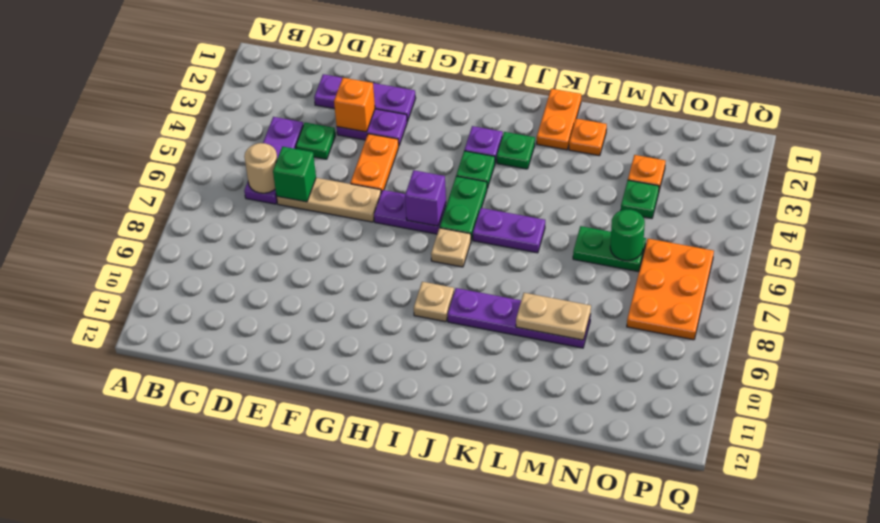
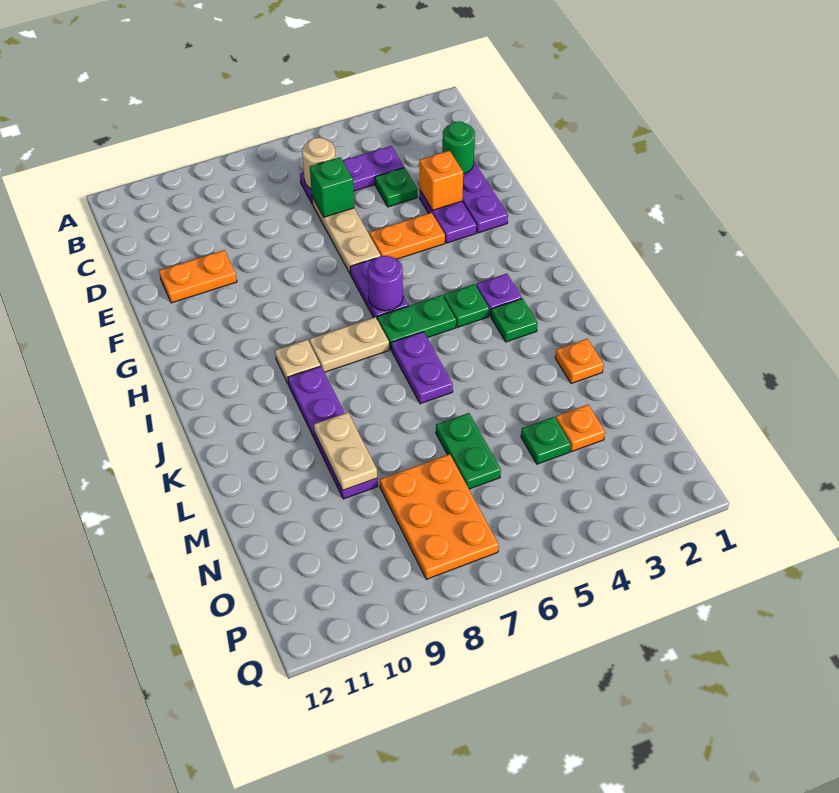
purple 1x1 brick [405,170,446,226] -> purple 1x1 round brick [368,256,403,311]
tan 1x1 plate [431,228,471,267] -> tan 1x2 plate [309,317,389,372]
orange 1x2 plate [537,89,581,150] -> orange 1x2 plate moved to [159,250,237,303]
green 1x1 round brick [610,209,645,261] -> green 1x1 round brick moved to [442,121,475,174]
orange 2x3 plate [627,239,714,340] -> orange 2x3 plate turned to [380,454,499,579]

